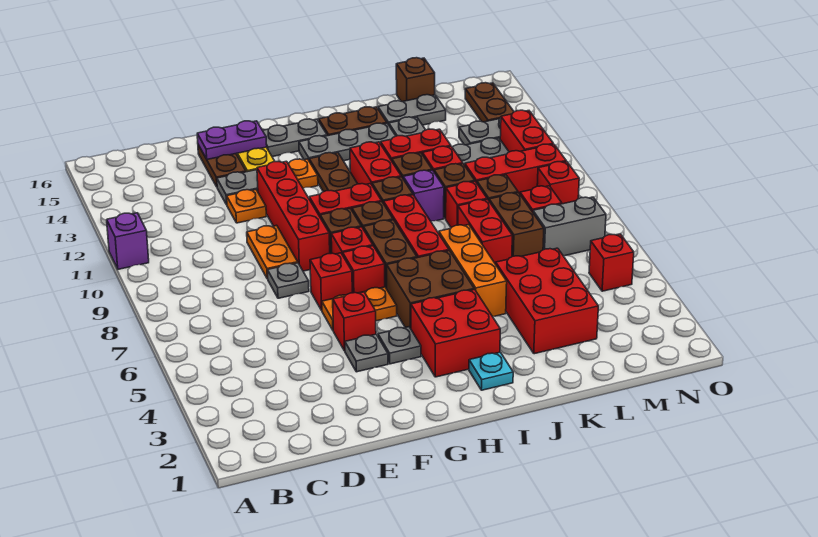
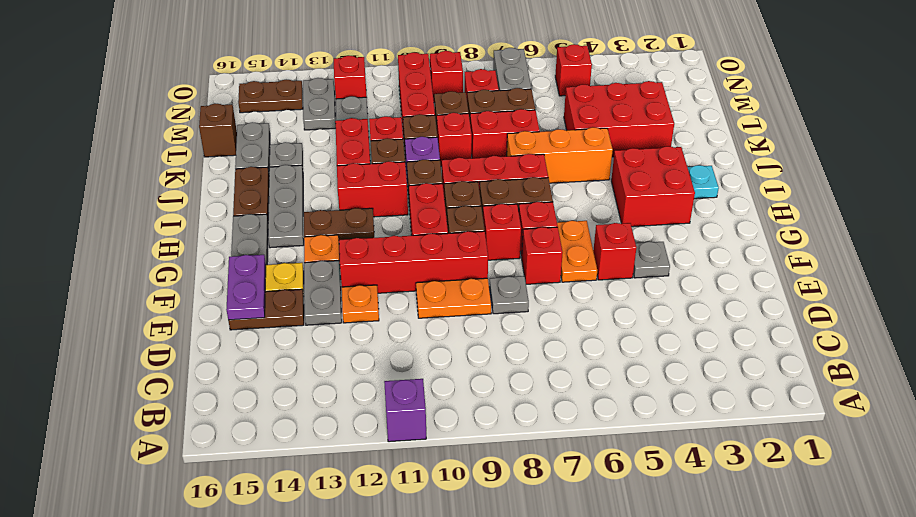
grey 1x1 plate [378,327,421,364] -> none
brown 2x2 brick [387,251,474,329] -> none
red 1x2 brick [500,110,553,152] -> red 1x1 brick [334,56,367,99]

